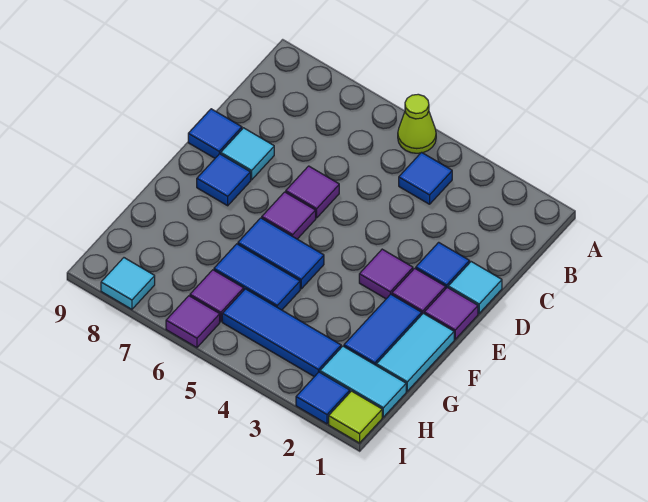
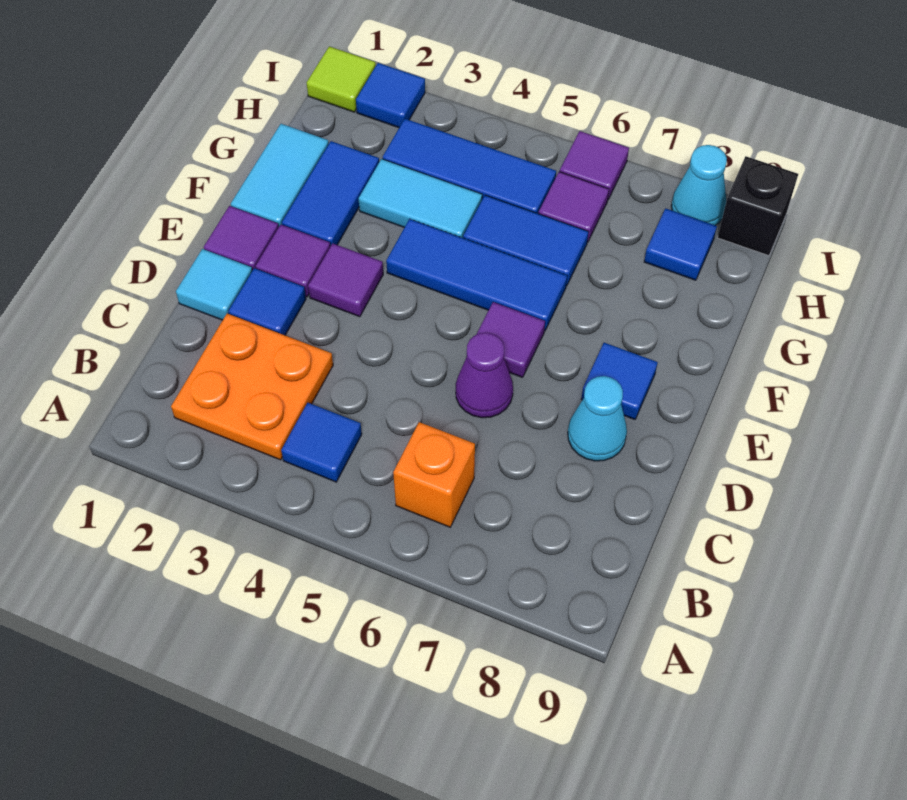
lime 1x1 cone [398,94,436,153] -> none
none -> orange 2x2 plate [171,314,333,460]
none -> orange 1x1 brick [393,422,475,527]
purple 1x1 tile [286,166,339,218] -> purple 1x1 cone [456,333,513,418]
cyan 1x1 tile [221,128,274,180] -> cyan 1x1 cone [568,376,627,461]
blue 1x1 tile [188,109,242,158] -> blue 1x1 tile moved to [644,208,717,280]
blue 1x2 tile [238,218,324,289] -> blue 1x3 tile [386,219,567,331]
cyan 1x2 tile [320,346,406,417] -> cyan 1x2 tile moved to [359,159,482,238]
cyan 1x1 tile [101,258,155,309] -> cyan 1x1 cone [671,145,727,226]
none -> black 1x1 brick [718,156,798,256]

